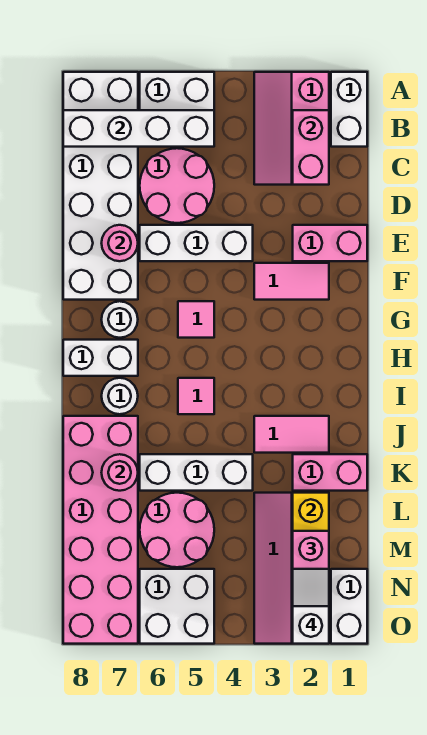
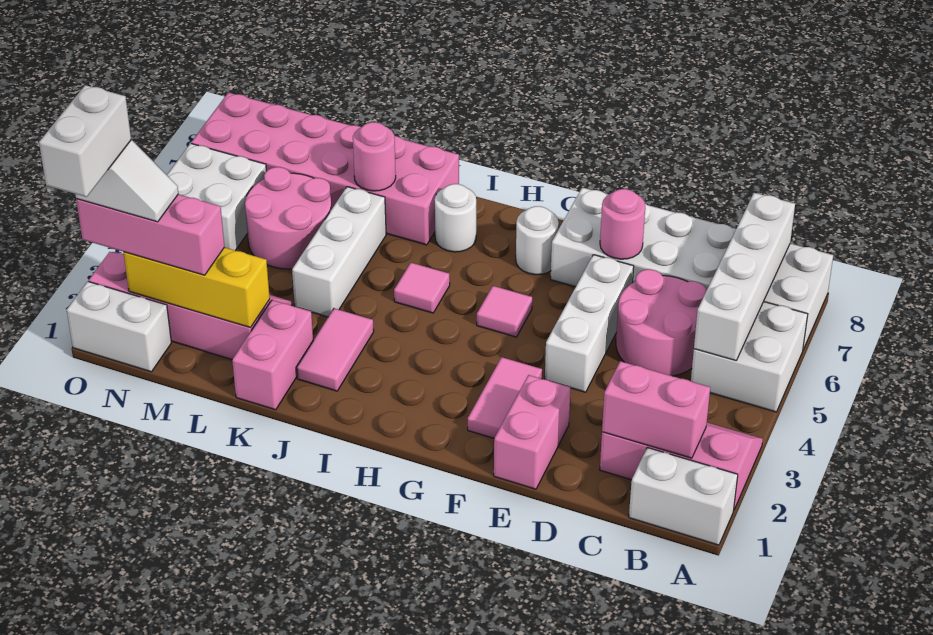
white 1x2 brick [63,340,138,376] -> white 1x2 brick moved to [39,85,131,197]

